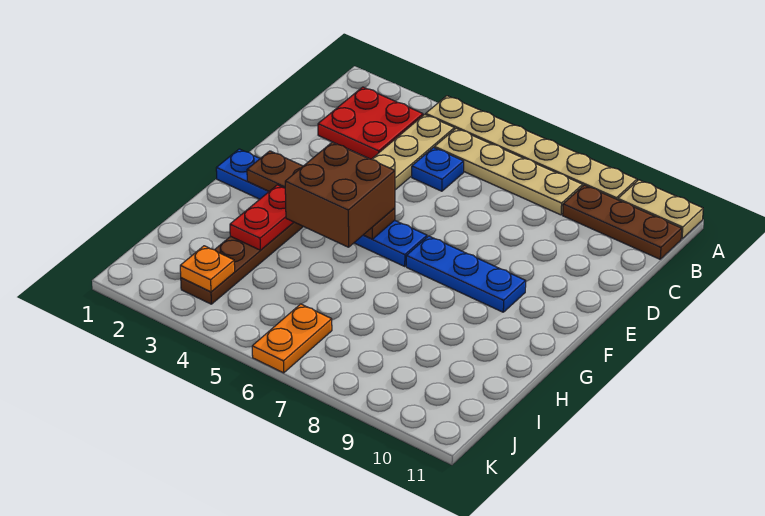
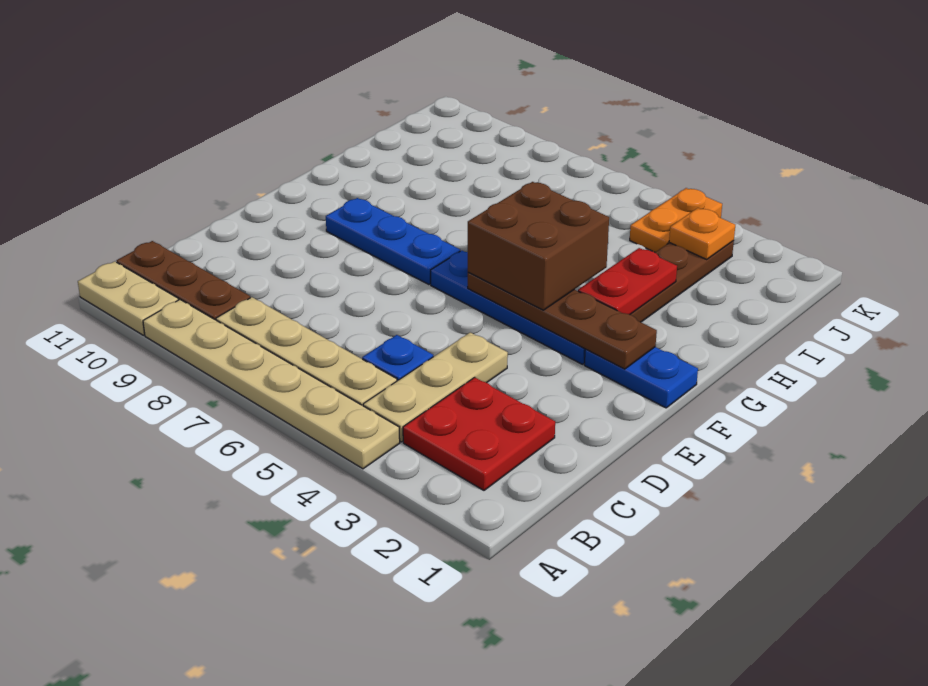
orange 1x2 plate [252,304,332,373] -> orange 1x2 plate moved to [630,188,722,252]

